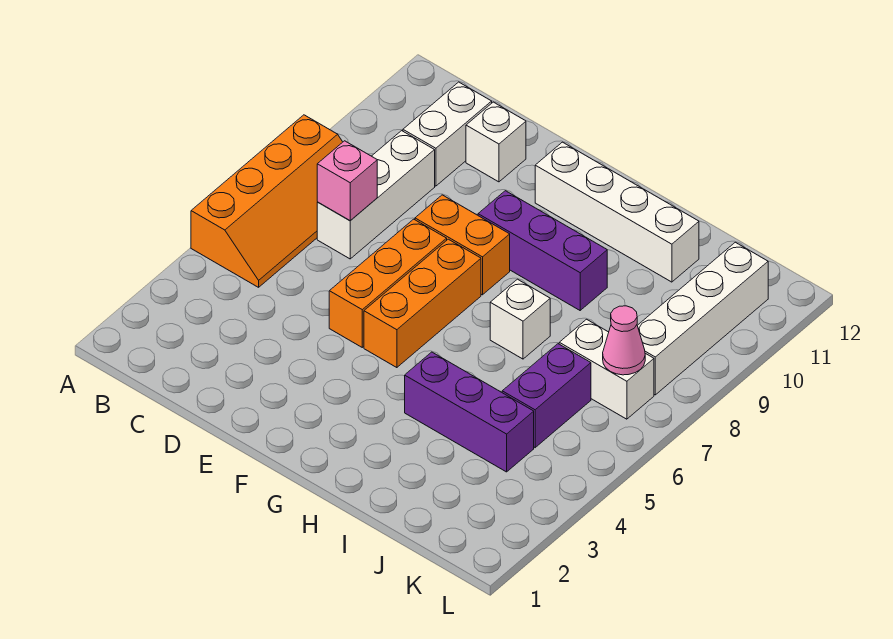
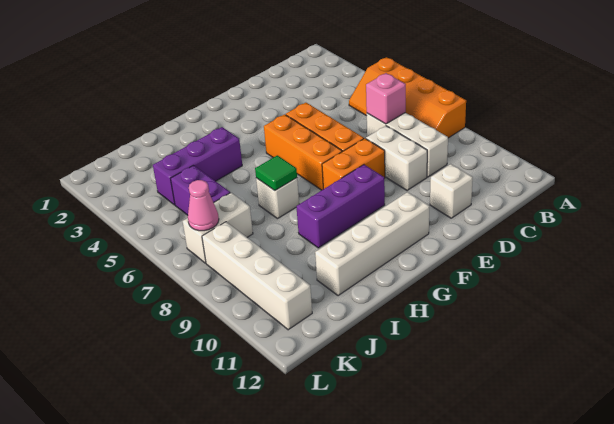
white 1x2 brick [403,82,492,186] -> white 1x2 brick moved to [366,126,427,190]
none -> green 1x1 tile [255,155,297,191]

